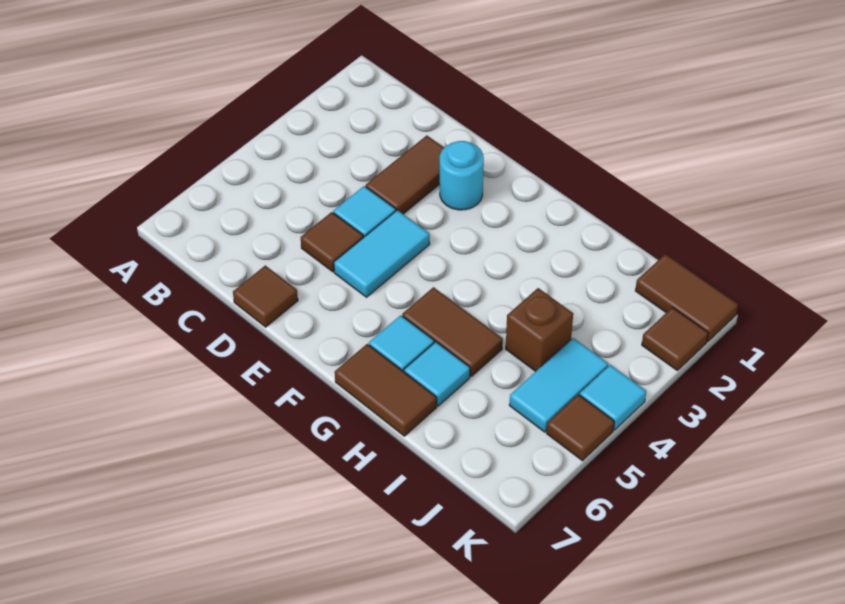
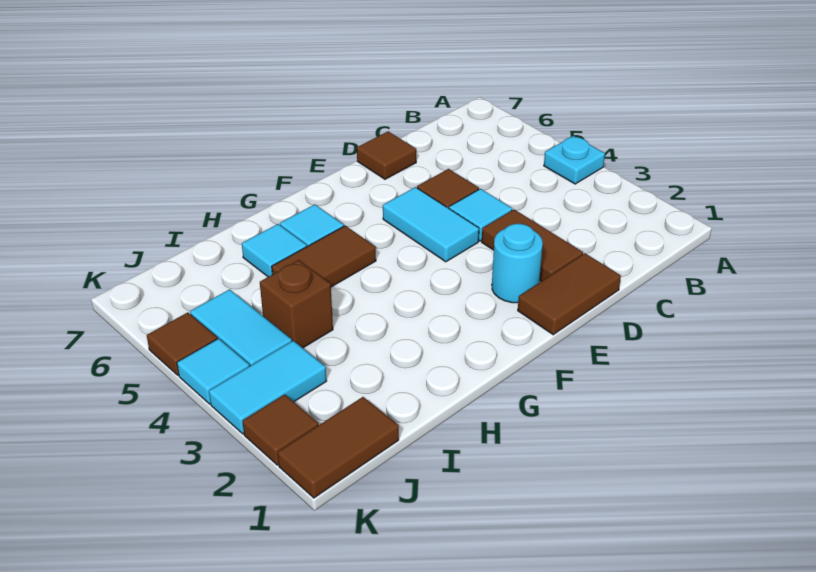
none -> cyan 1x1 plate [544,136,605,184]
brown 1x2 tile [335,344,437,436] -> brown 1x2 tile moved to [518,253,621,335]
none -> cyan 1x2 tile [209,341,327,434]

